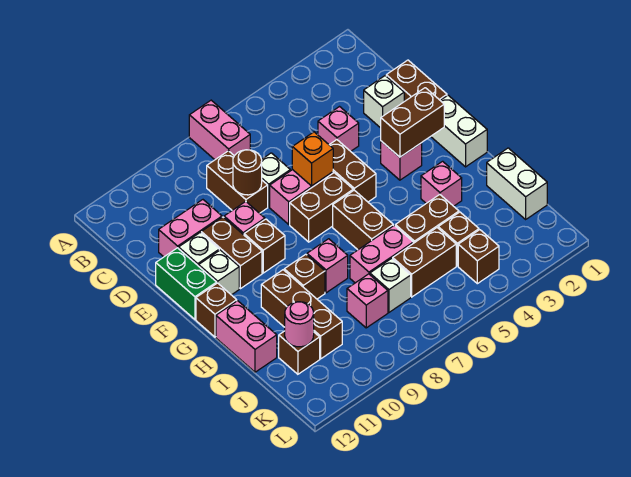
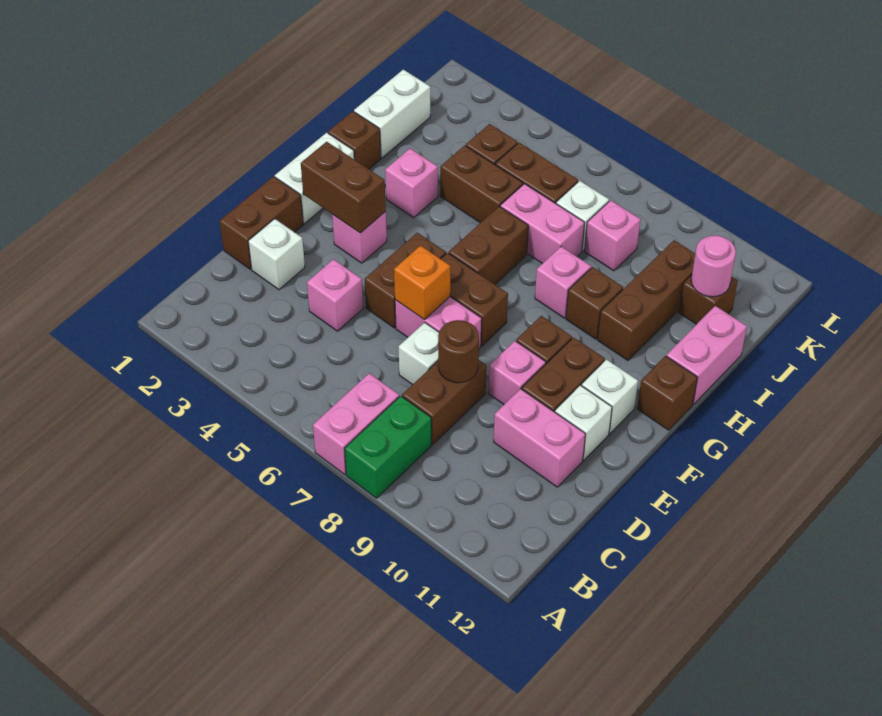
green 1x2 brick [156,248,217,319] -> green 1x2 brick moved to [345,396,431,498]
brown 1x1 brick [458,230,499,284] -> brown 1x1 brick moved to [328,111,381,169]

